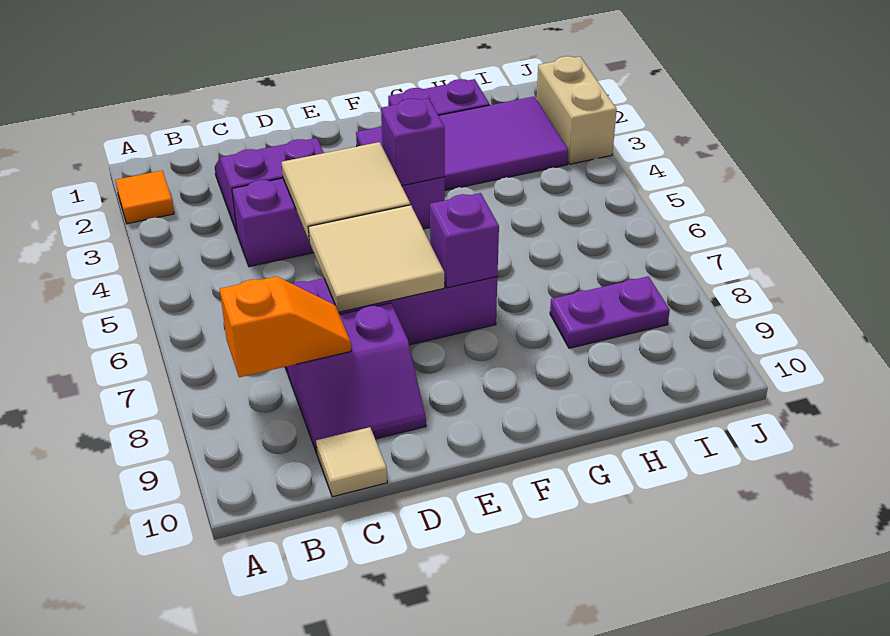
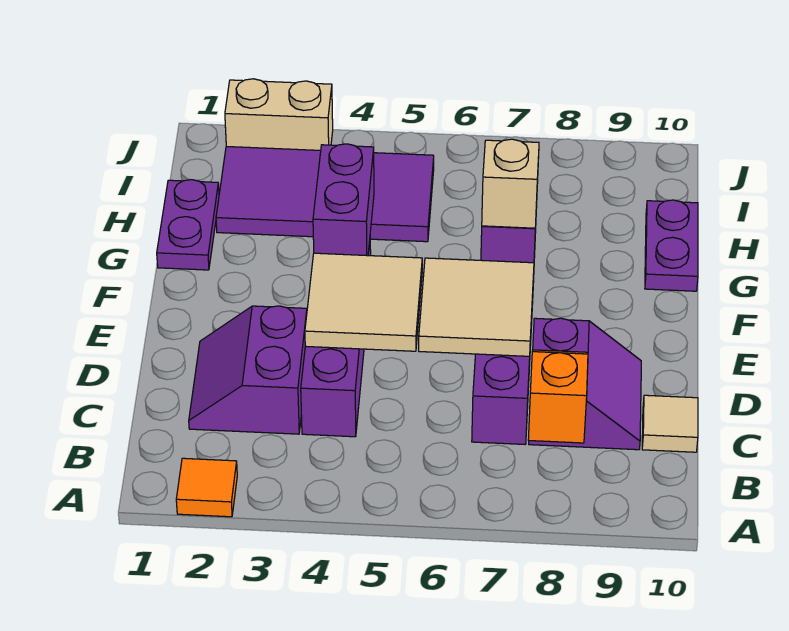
purple 2x4 tile [356,96,568,190] -> purple 2x4 tile turned to [216,147,434,242]
purple 1x1 brick [381,98,445,186] -> purple 1x2 brick [313,144,374,256]
none -> tan 1x1 brick [482,139,539,228]
purple 1x2 plate [550,276,670,348] -> purple 1x2 plate moved to [645,200,698,291]

